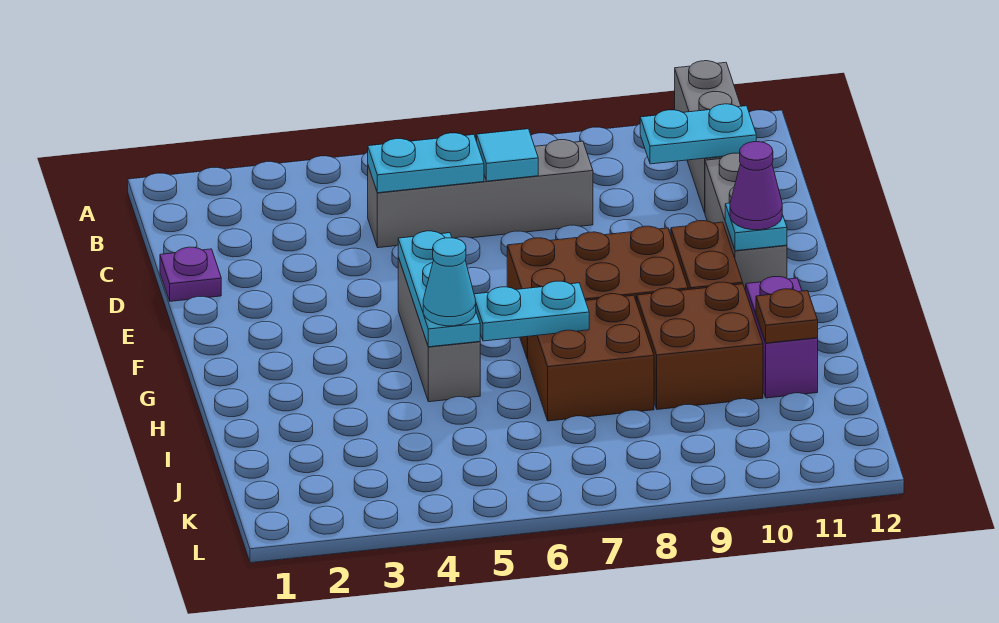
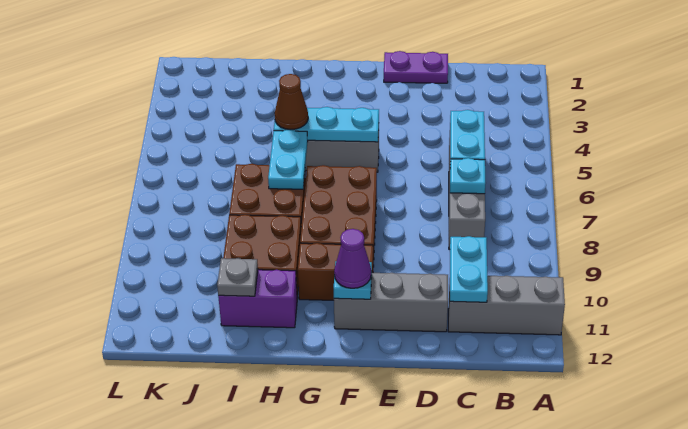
cyan 1x1 tile [477,129,538,181] -> cyan 1x1 plate [450,158,486,194]
purple 1x1 plate [160,247,221,301] -> purple 1x2 plate [384,51,448,83]
cyan 1x1 cone [423,238,476,326] -> brown 1x1 cone [275,74,308,130]
brown 1x1 plate [756,289,818,343] -> grey 1x1 plate [217,258,258,296]

